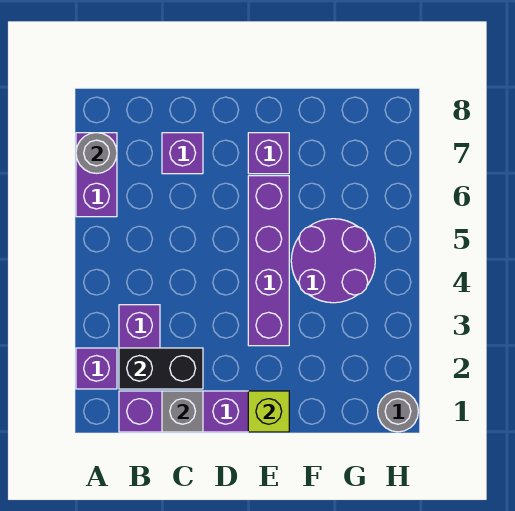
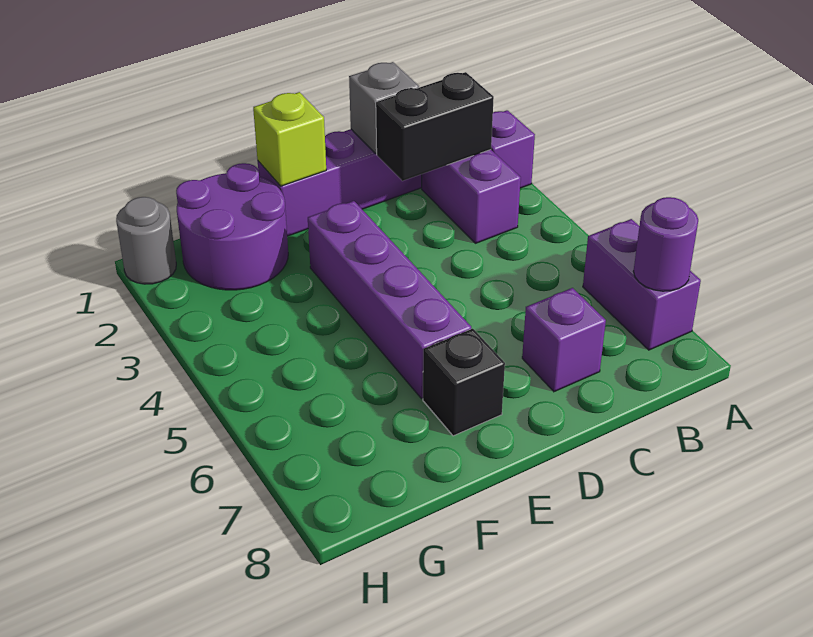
grey 1x1 round brick [76,133,117,173] -> purple 1x1 round brick [633,197,698,291]
purple 1x1 brick [248,133,289,174] -> black 1x1 brick [423,329,505,436]
purple 2x2 round brick [291,219,375,303] -> purple 2x2 round brick moved to [176,163,288,290]

